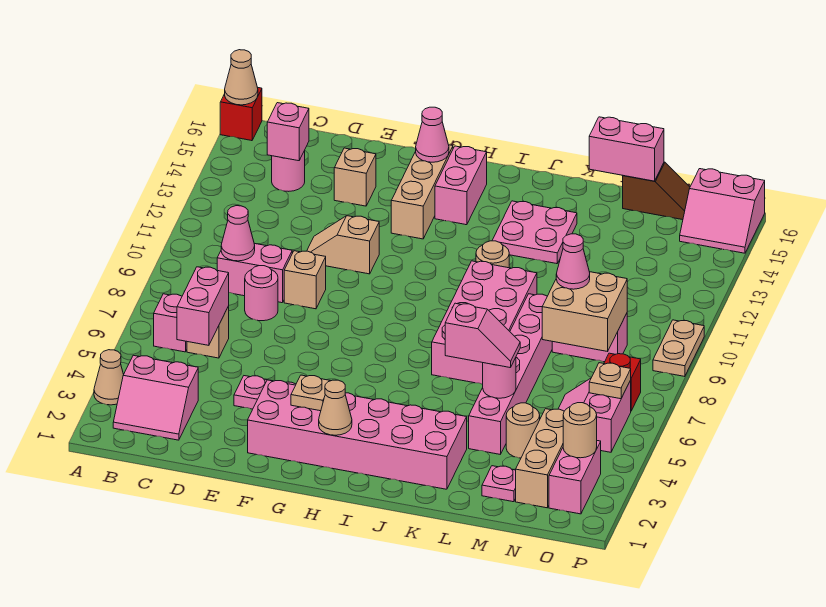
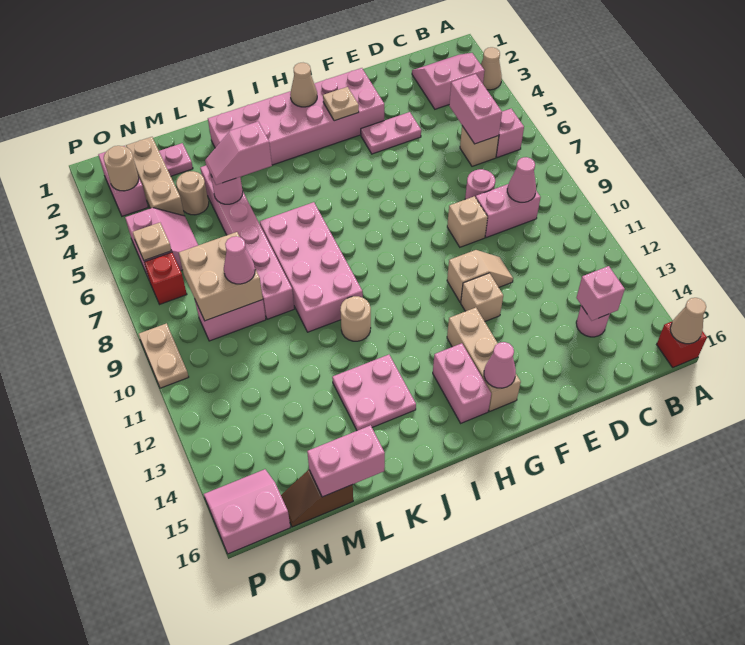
tan 1x1 brick [334,148,376,206] -> tan 1x1 brick moved to [461,273,503,321]

